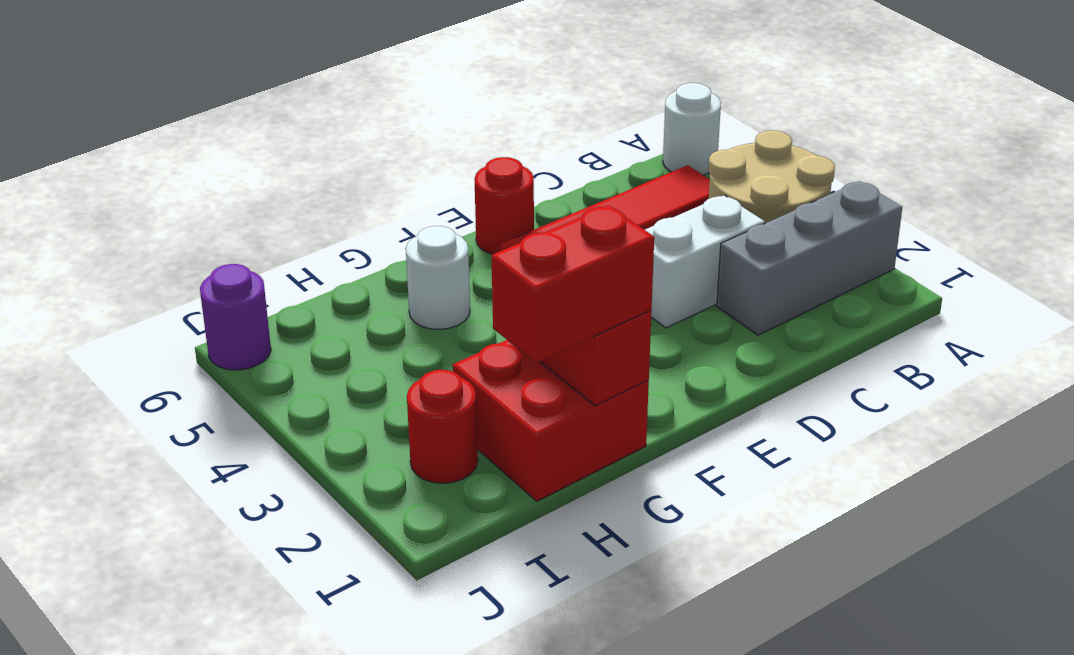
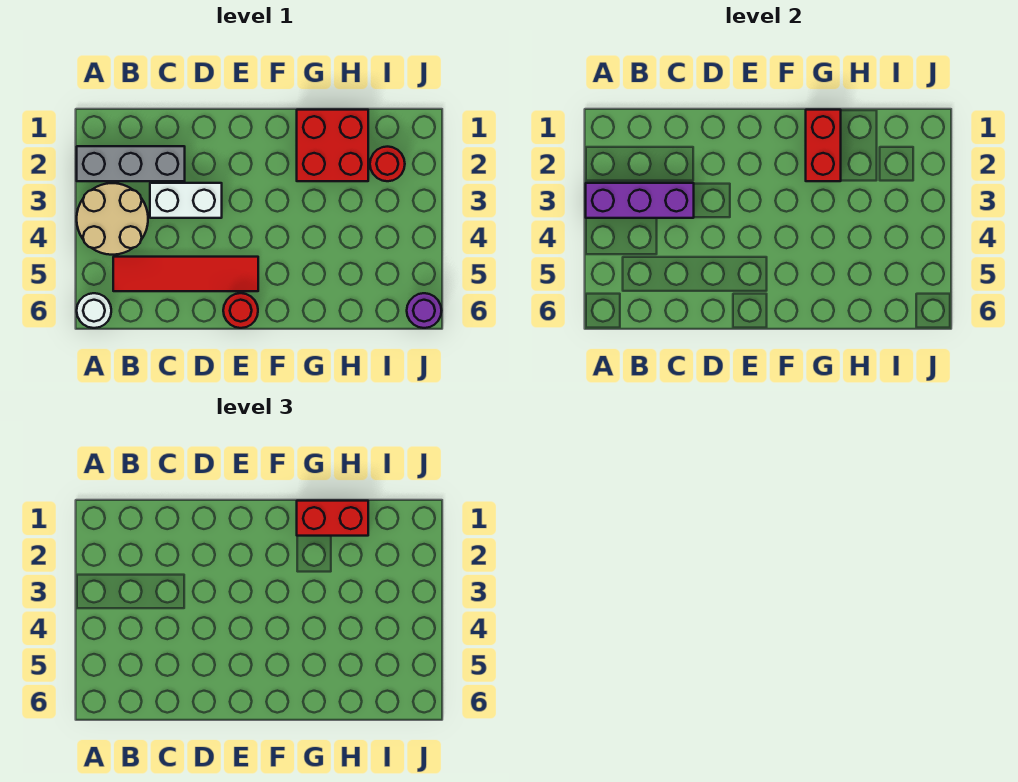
none -> purple 1x3 brick [586,183,694,218]
white 1x1 round brick [406,226,470,329] -> none

